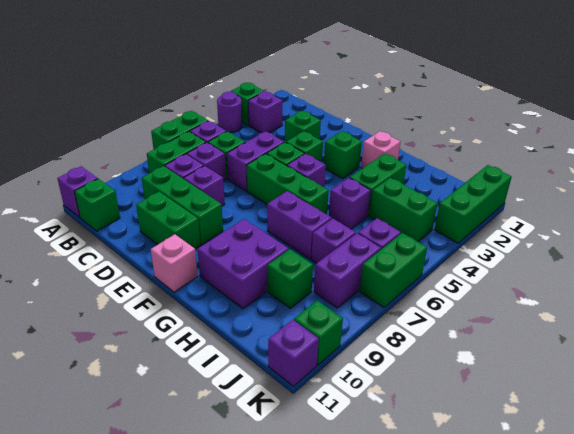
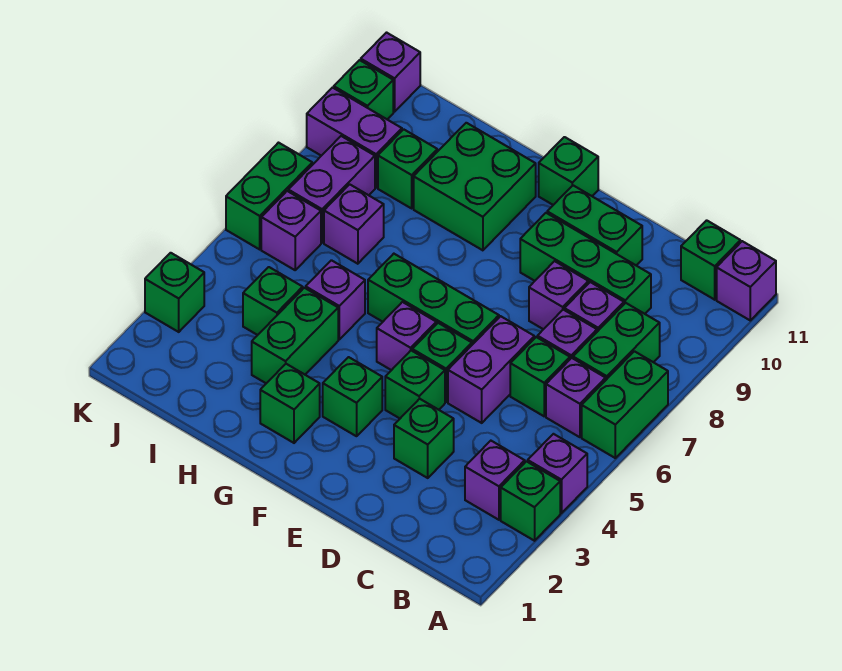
purple 1x1 round brick [217,92,242,132] -> purple 1x1 brick [528,434,587,513]
pink 1x1 brick [151,234,198,292] -> green 1x1 brick [539,137,598,205]
pink 1x1 brick [361,131,400,168] -> green 1x1 brick [260,364,320,443]
purple 1x2 brick [267,191,332,259] -> purple 1x2 brick moved to [307,88,402,188]
purple 2x2 brick [198,219,289,309] -> green 2x2 brick [414,123,536,250]
green 1x2 brick [370,178,438,242] -> green 1x1 brick [243,267,303,335]
green 1x3 brick [435,165,512,243] -> green 1x1 brick [145,253,204,332]

